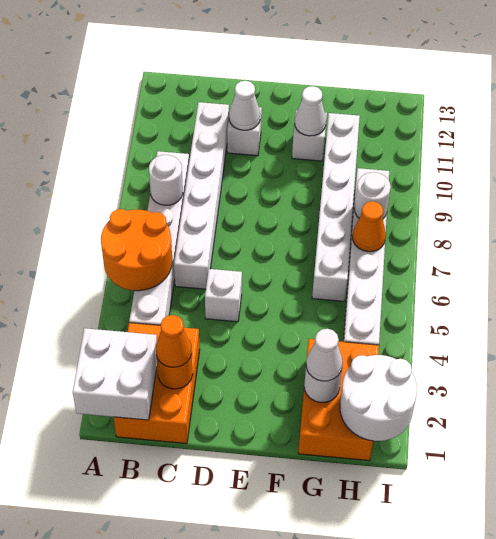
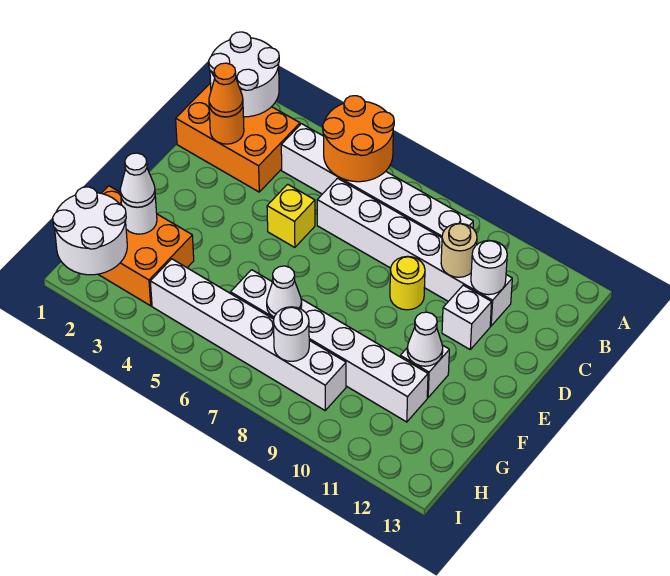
white 2x2 brick [73,328,157,420] -> white 2x2 round brick [209,32,279,117]
white 1x1 round brick [149,155,183,205] -> white 1x1 round brick moved to [471,240,507,295]
none -> tan 1x1 round brick [441,223,477,277]
white 1x1 brick [205,269,242,322] -> yellow 1x1 brick [267,184,315,247]
none -> yellow 1x1 round brick [390,256,425,310]
white 1x1 cone [229,81,260,130] -> white 1x1 cone moved to [267,266,302,317]
orange 1x1 cone [352,201,386,252] -> none

